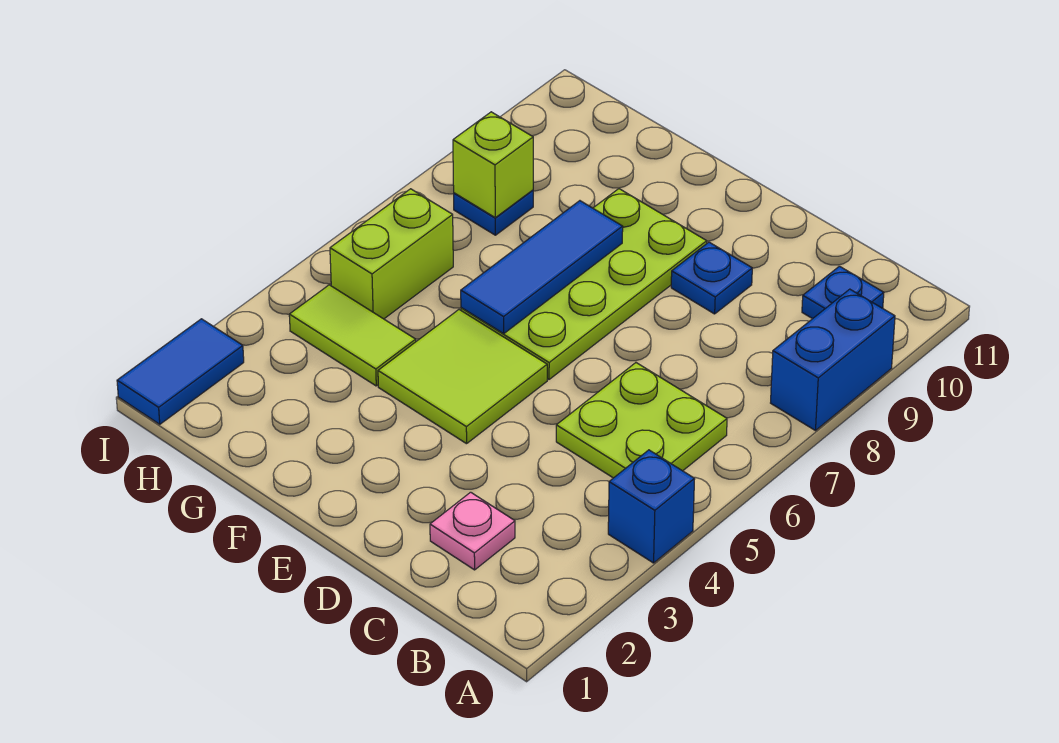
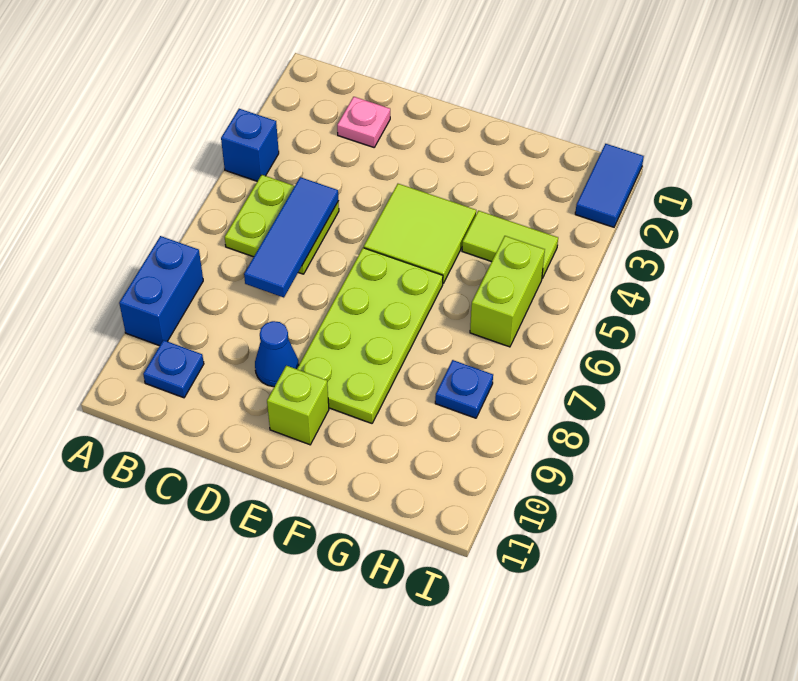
blue 1x1 plate [671,242,752,314] -> blue 1x1 cone [255,321,299,387]
blue 1x3 tile [461,201,623,334] -> blue 1x3 tile moved to [244,177,339,298]
lime 1x1 brick [453,112,533,218] -> lime 1x1 brick moved to [267,366,329,445]

